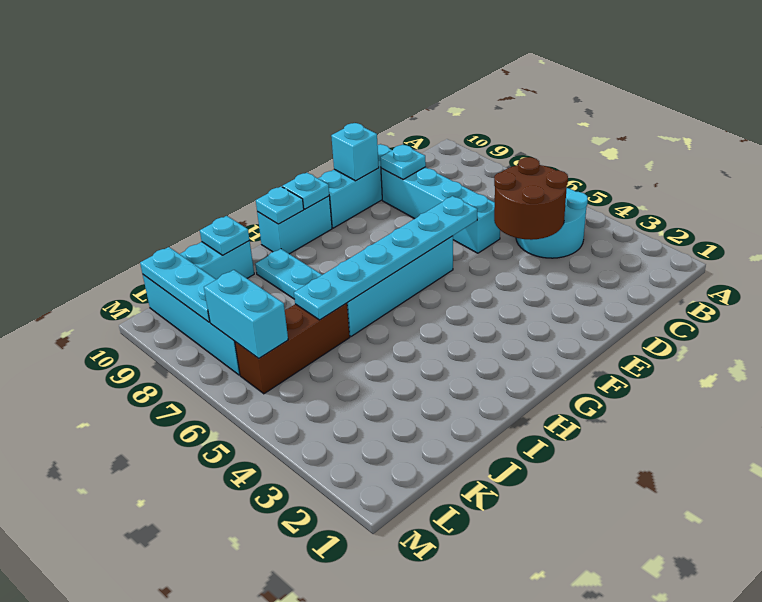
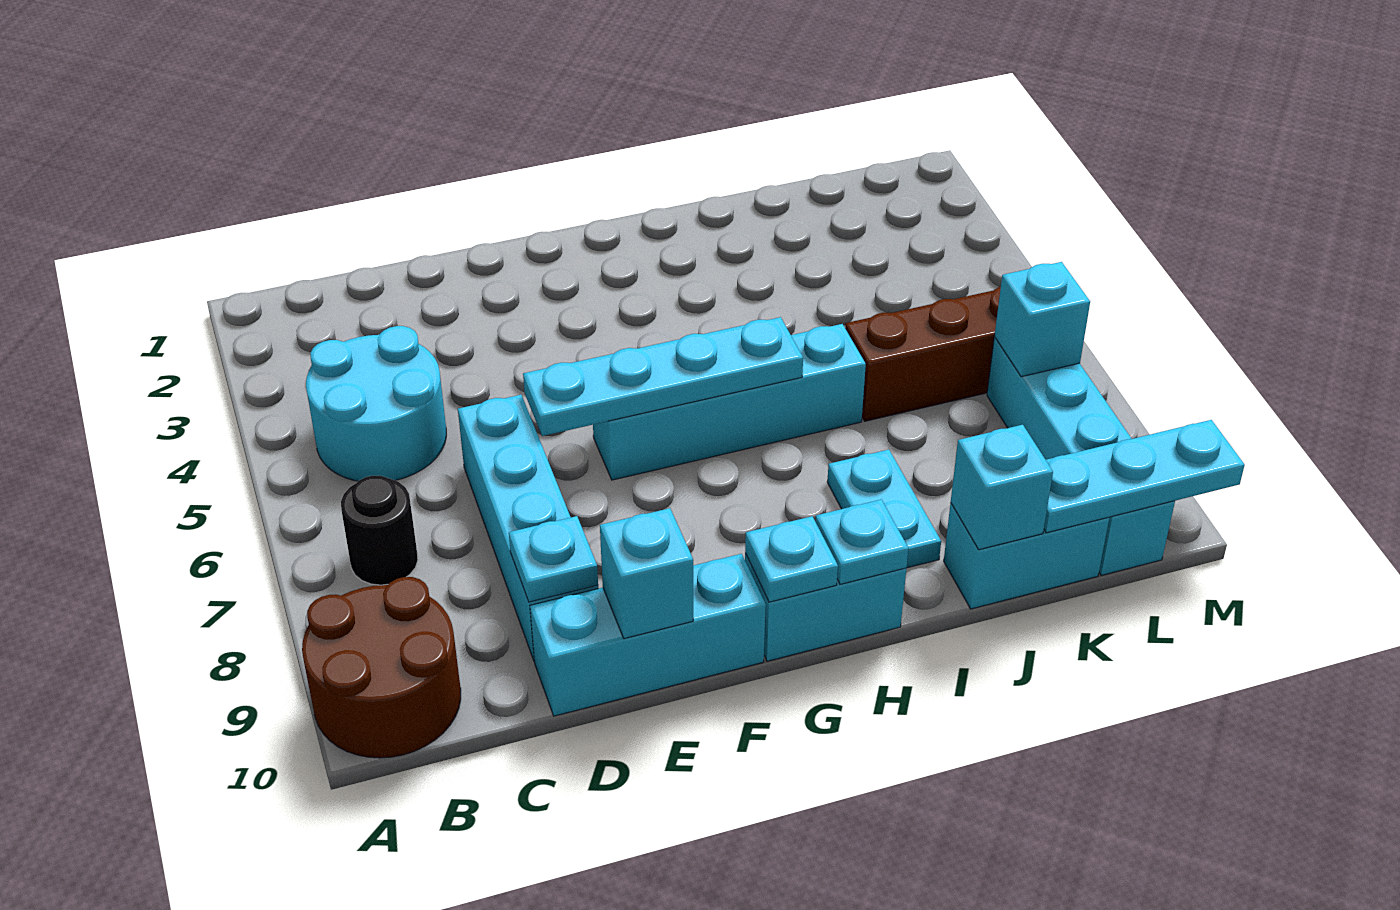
none -> black 1x1 round brick [341,475,418,585]
brown 2x2 round brick [494,157,568,240] -> brown 2x2 round brick moved to [302,577,461,758]
cyan 1x6 plate [294,196,477,320] -> cyan 1x4 plate [523,317,803,436]
cyan 1x1 plate [200,216,249,255] -> cyan 1x1 brick [951,425,1053,550]
cyan 1x2 brick [204,270,288,358] -> cyan 1x1 brick [995,262,1090,377]
cyan 1x3 plate [140,247,216,322] -> cyan 1x3 plate turned to [1044,420,1245,533]

